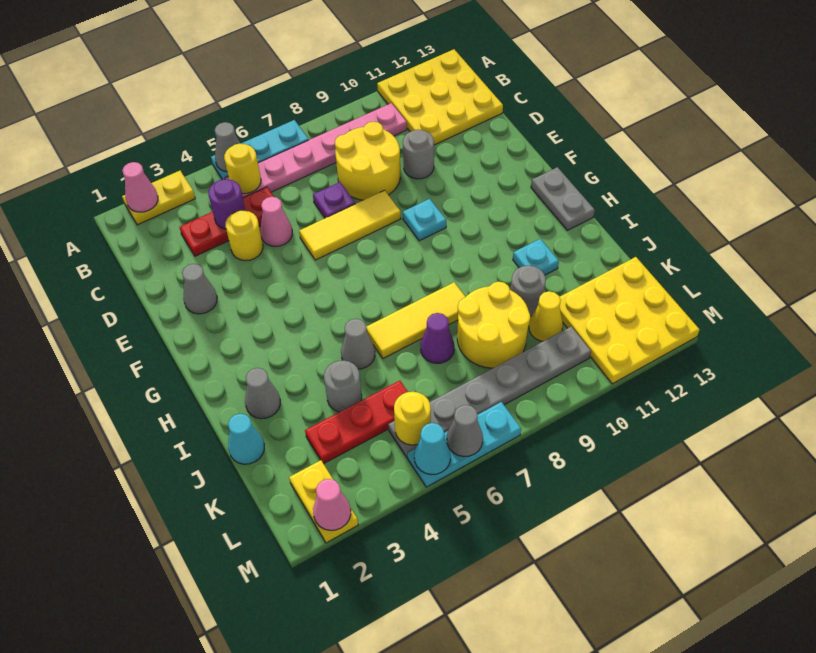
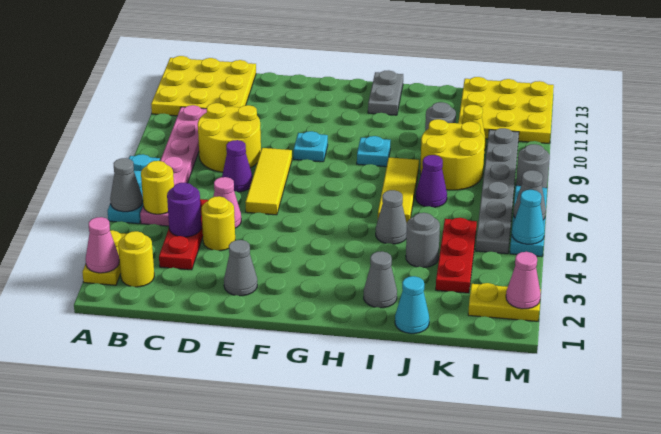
purple 1x1 plate [313,182,355,218] -> purple 1x1 cone [222,140,253,192]
grey 1x1 round brick [403,130,434,179] -> grey 1x1 round brick moved to [516,144,550,188]
grey 1x2 plate [531,167,595,230] -> grey 1x2 plate turned to [368,70,403,115]
cyan 1x1 plate [513,239,559,275] -> cyan 1x1 plate moved to [357,136,390,167]
yellow 1x1 round brick [394,392,431,445] -> yellow 1x1 round brick moved to [118,231,154,287]

